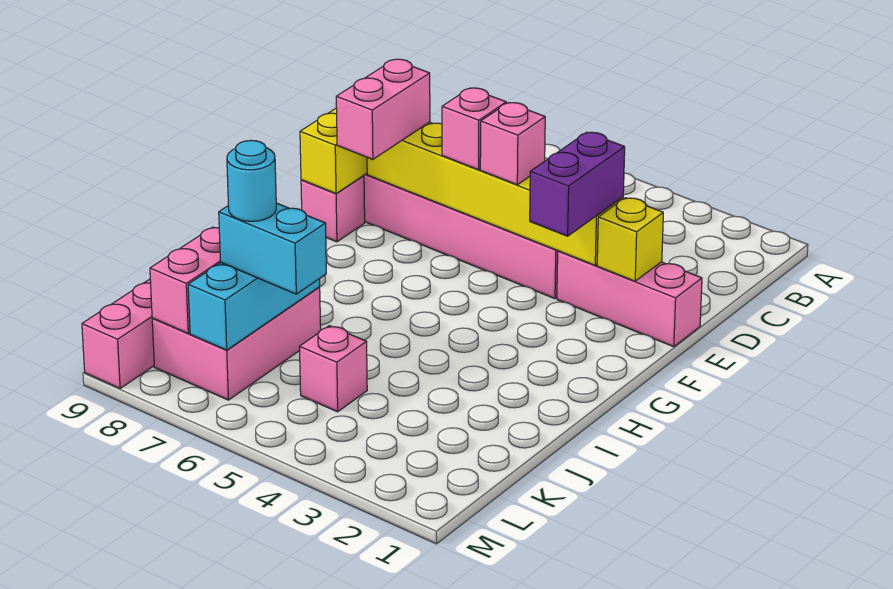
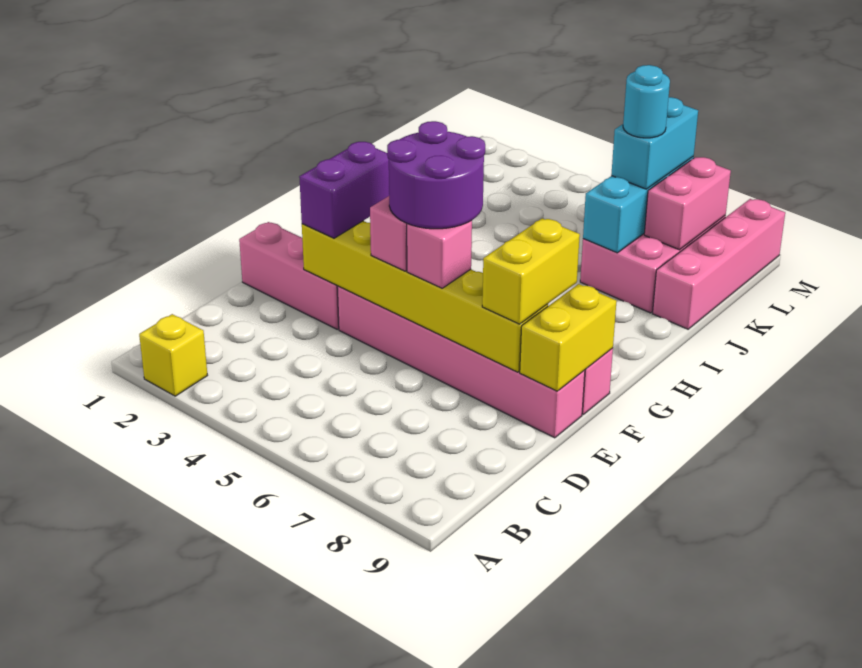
yellow 1x1 brick [597,198,663,281] -> yellow 1x1 brick moved to [139,314,208,396]
none -> purple 2x2 round brick [387,121,485,229]
pink 1x2 brick [336,59,430,159] -> yellow 1x2 brick [482,218,580,324]
pink 1x1 brick [299,326,367,412] -> none
cyan 1x2 brick [219,203,326,294] -> cyan 1x2 brick turned to [611,97,698,189]

